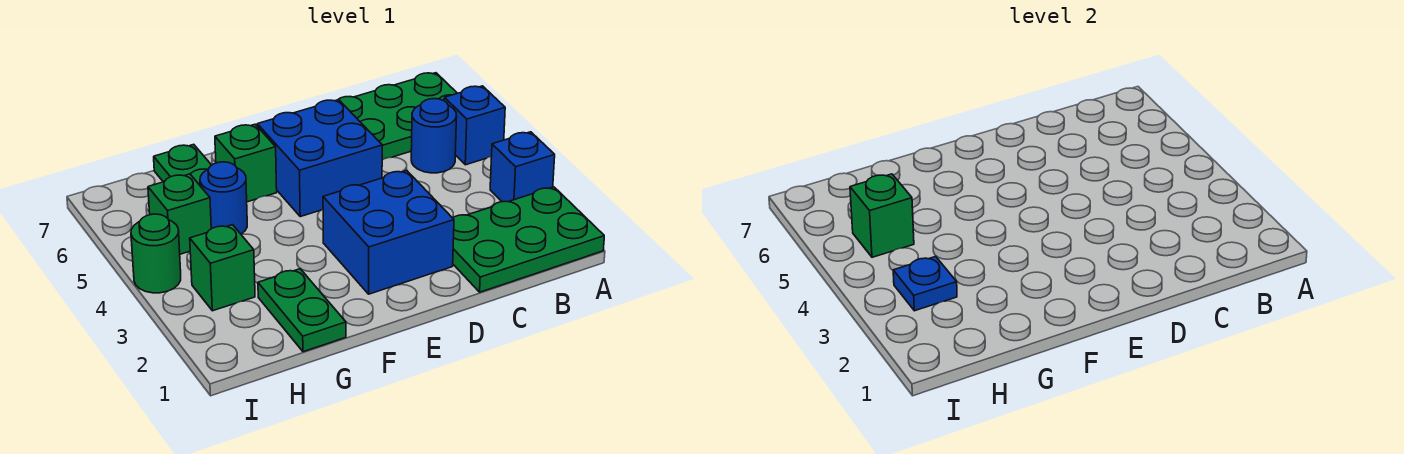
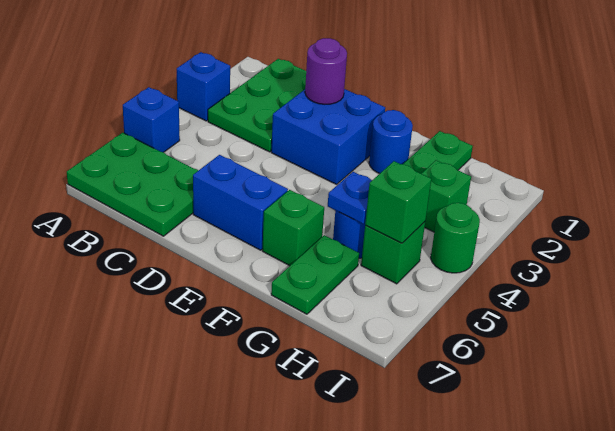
green 2x3 plate [453,187,604,292] -> green 2x3 plate turned to [208,59,306,152]
blue 1x1 round brick [411,99,457,173] -> blue 1x1 round brick moved to [369,110,413,174]
none -> purple 1x1 round brick [305,38,347,104]
blue 2x2 brick [257,100,382,217] -> blue 1x2 brick [193,155,288,250]
blue 1x1 plate [893,256,957,311] -> blue 1x1 plate moved to [328,172,372,224]

